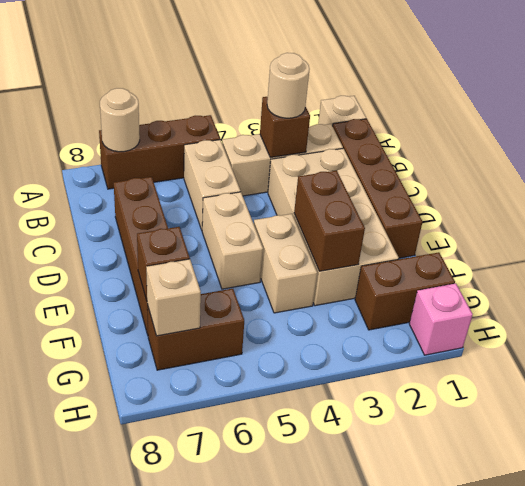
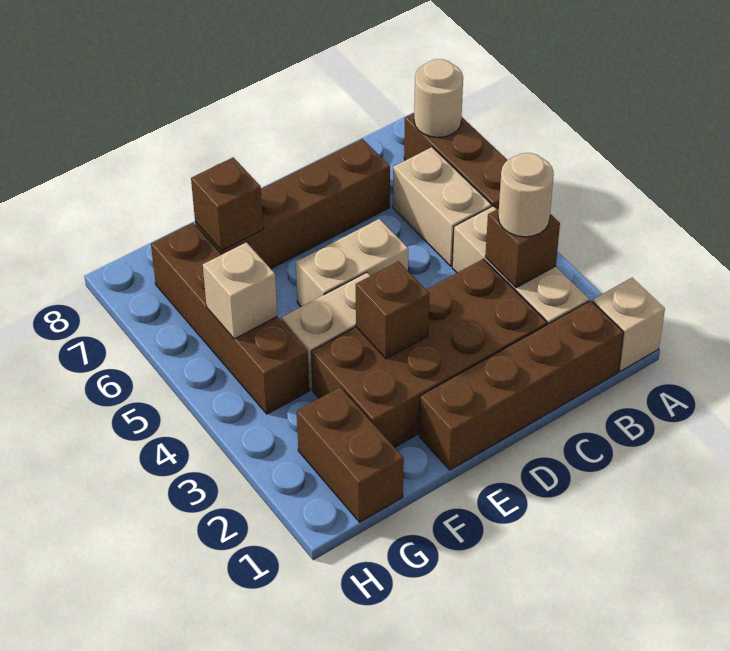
tan 1x2 brick [184,140,241,230] -> tan 1x2 brick turned to [393,147,492,266]
tan 2x4 brick [268,148,399,306] -> brown 2x4 brick [311,259,547,447]
brown 1x2 brick [294,171,365,271] -> brown 1x1 brick [356,261,429,359]
brown 1x2 brick [147,289,244,370] -> brown 1x4 brick [151,223,309,414]
tan 1x1 brick [146,259,201,336] -> tan 1x1 brick moved to [203,242,277,339]
pink 1x1 brick [409,283,473,355] -> none

